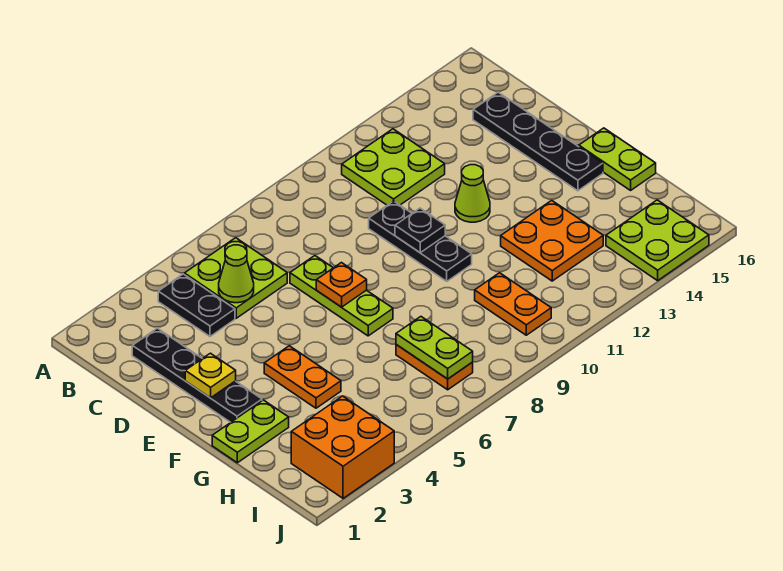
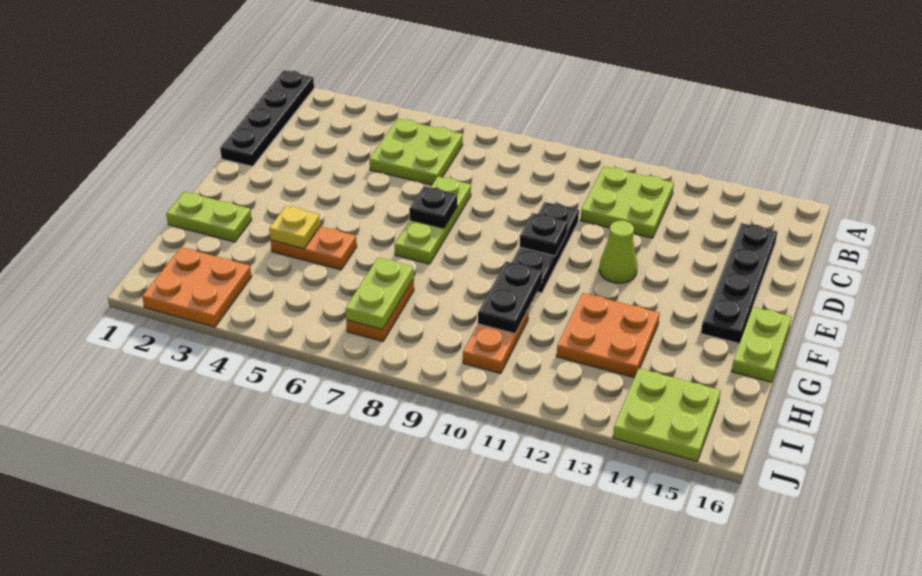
black 1x2 plate [158,274,235,336] -> black 1x2 plate moved to [478,261,542,334]
black 1x4 plate [132,328,262,422] -> black 1x4 plate moved to [220,71,314,166]
lime 1x1 cone [219,245,254,303] -> none
yellow 1x1 plate [185,353,236,398] -> yellow 1x1 plate moved to [269,206,320,249]
orange 1x1 plate [316,263,367,307] -> black 1x1 plate [409,187,457,228]
orange 1x2 plate [264,346,341,408] -> orange 1x2 plate turned to [271,226,357,270]
orange 2x2 brick [291,396,394,498] -> orange 2x2 plate [142,247,251,327]

